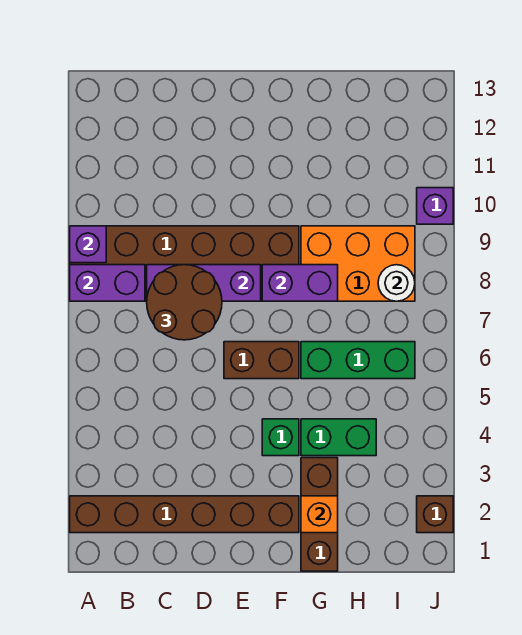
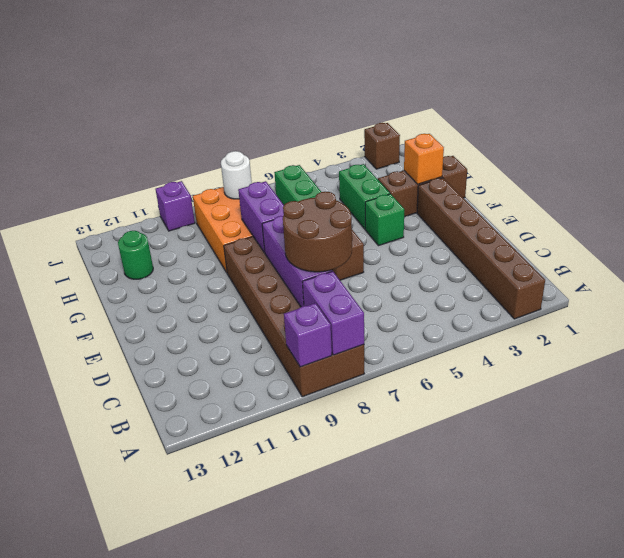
none -> green 1x1 round brick [118,231,153,279]

